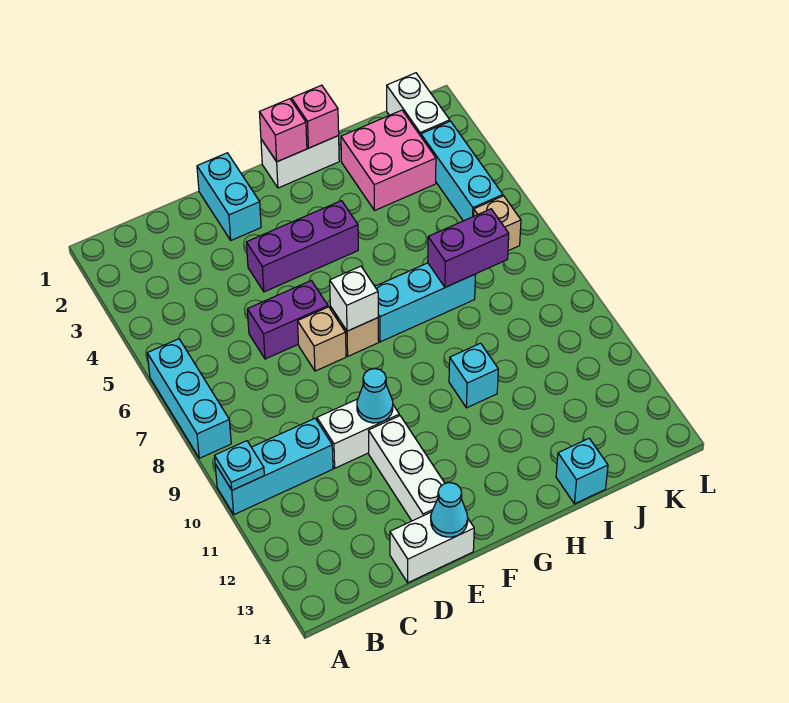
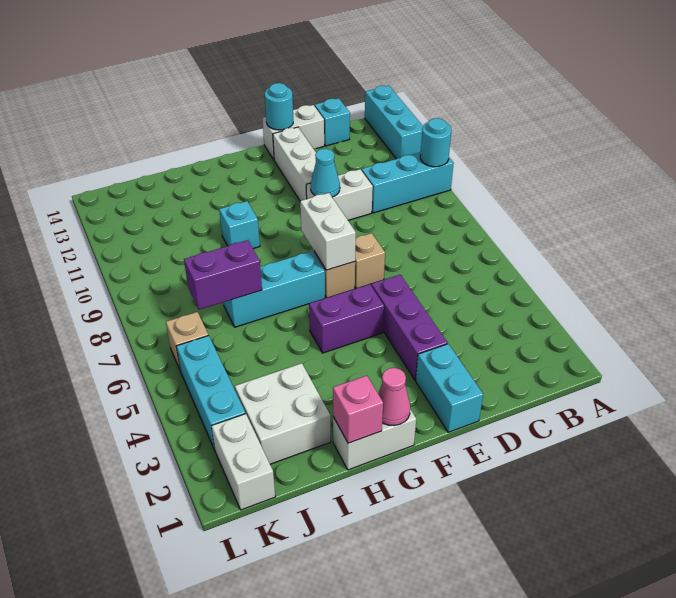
cyan 1x3 brick [147,339,231,458] -> cyan 1x3 brick moved to [365,85,423,159]
cyan 1x1 plate [215,441,264,490] -> cyan 1x1 round brick [420,118,451,167]
purple 1x2 brick [247,281,328,359] -> purple 1x2 brick moved to [309,284,384,353]
purple 1x3 brick [246,201,358,292] -> purple 1x3 brick turned to [371,275,448,380]
cyan 1x1 cone [431,483,468,537] -> cyan 1x1 round brick [265,83,293,130]
white 1x1 brick [330,266,378,331] -> white 1x2 brick [300,193,356,270]
pink 1x1 brick [260,99,307,162] -> pink 1x1 cone [378,368,410,426]
pink 2x2 brick [341,110,436,211] -> white 2x2 brick [235,363,331,464]
cyan 1x1 brick [556,438,608,504] -> cyan 1x1 brick moved to [315,98,350,146]

